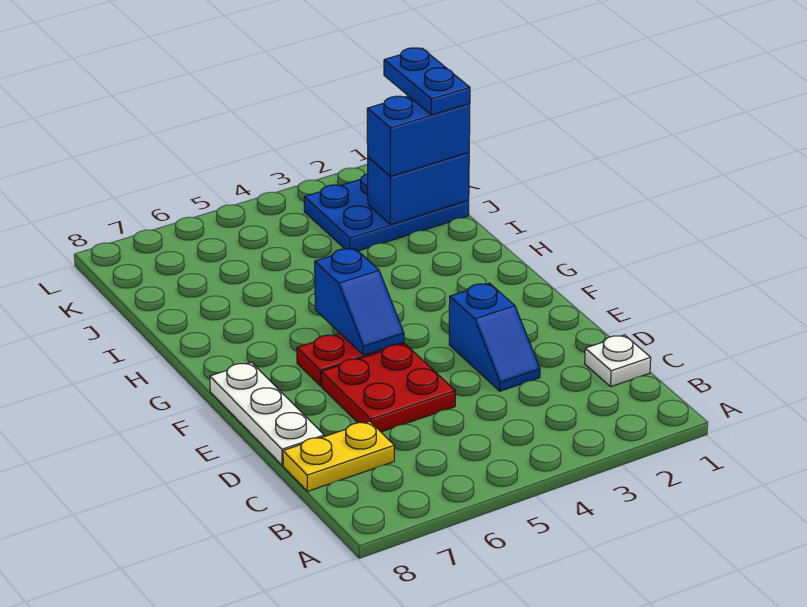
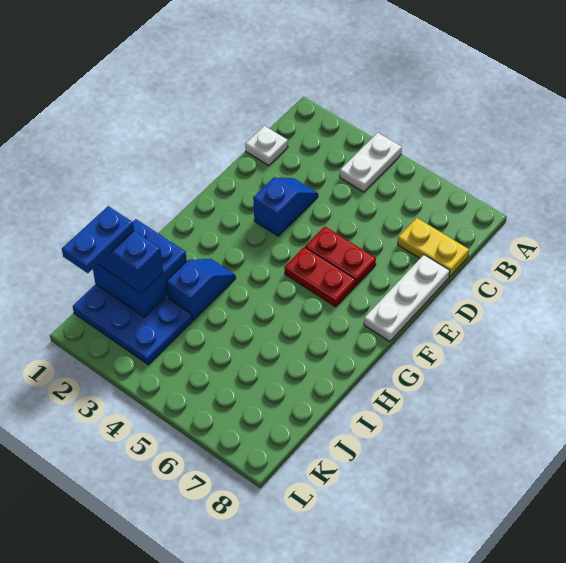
none -> white 1x2 plate [340,133,402,192]
red 2x2 plate [321,344,455,432] -> red 1x2 plate [305,226,376,285]
blue 1x2 slope [315,248,404,355] -> blue 1x2 slope moved to [166,259,236,320]
blue 1x2 brick [368,152,469,225] -> blue 2x2 brick [93,219,187,317]

